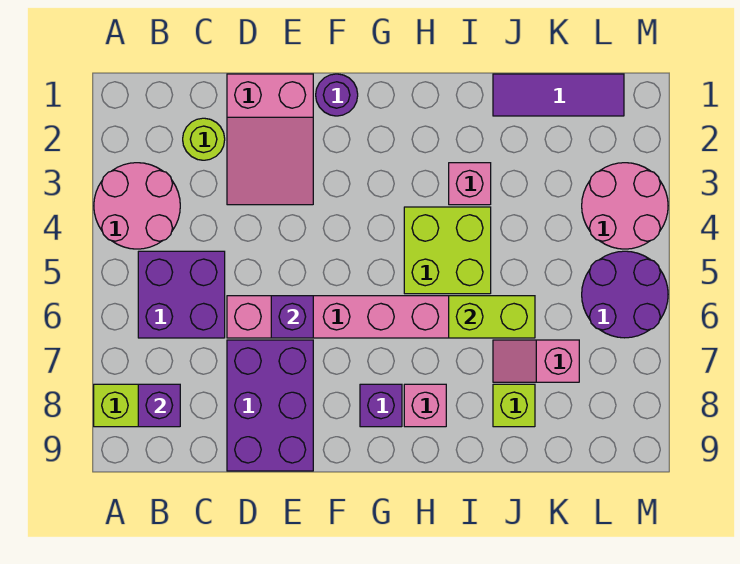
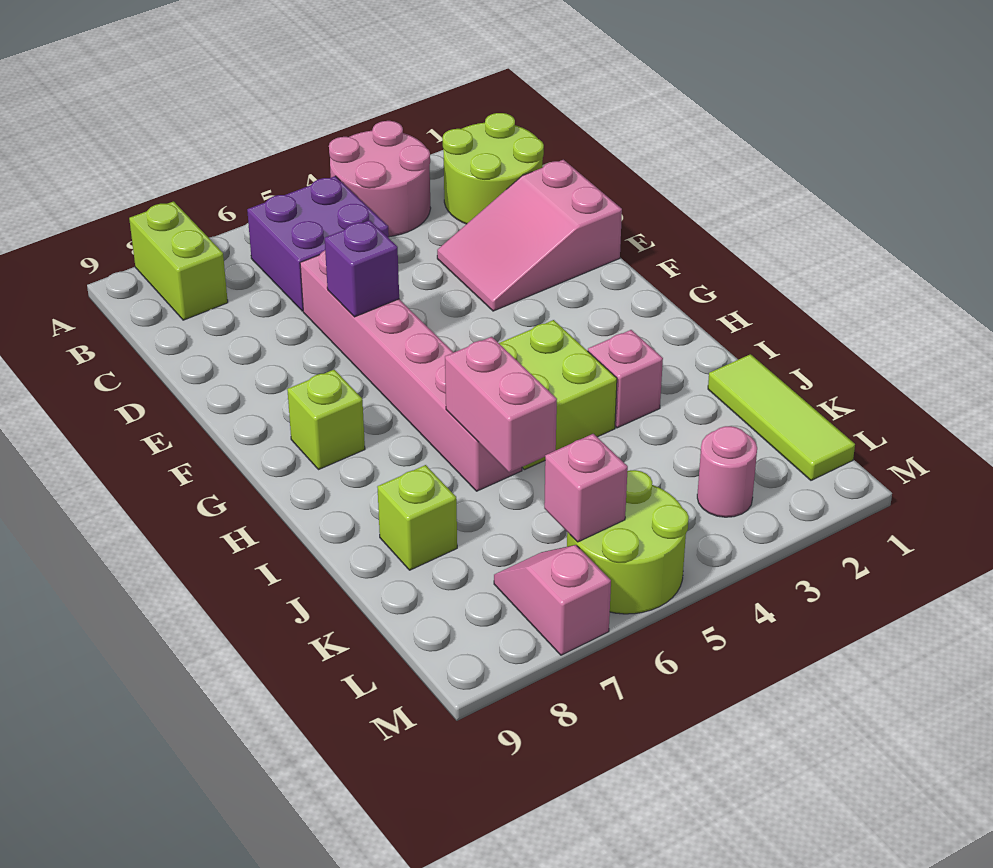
purple 1x1 brick [138,384,180,427] -> none
lime 1x1 round brick [183,118,225,160] -> lime 2x2 round brick [442,113,544,224]
purple 2x3 brick [227,340,313,471] -> none
purple 1x1 round brick [316,74,358,116] -> none
purple 1x1 brick [360,384,402,427] -> lime 1x1 brick [287,370,365,470]
pink 1x1 brick [404,384,446,427] -> pink 1x1 brick moved to [544,434,628,542]
lime 1x2 brick [449,296,535,338] -> pink 1x2 brick [445,337,557,473]
purple 1x3 tile [493,74,624,116] -> lime 1x3 tile [708,354,855,480]
pink 1x2 slope [493,340,579,382] -> pink 1x2 slope moved to [494,545,611,655]
pink 2x2 round brick [582,163,668,249] -> pink 1x1 round brick [697,426,757,517]
purple 2x2 round brick [582,251,668,338] -> lime 2x2 round brick [567,470,689,614]

